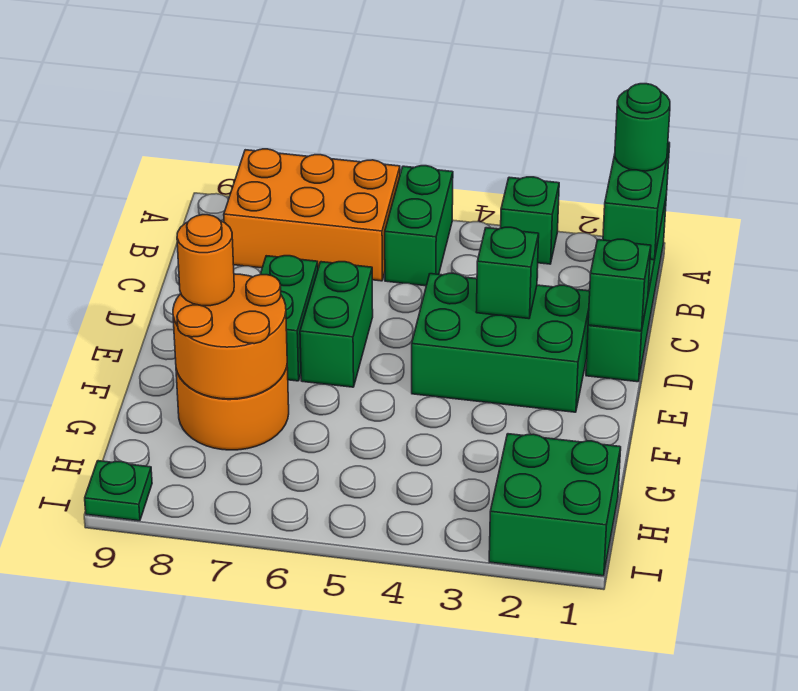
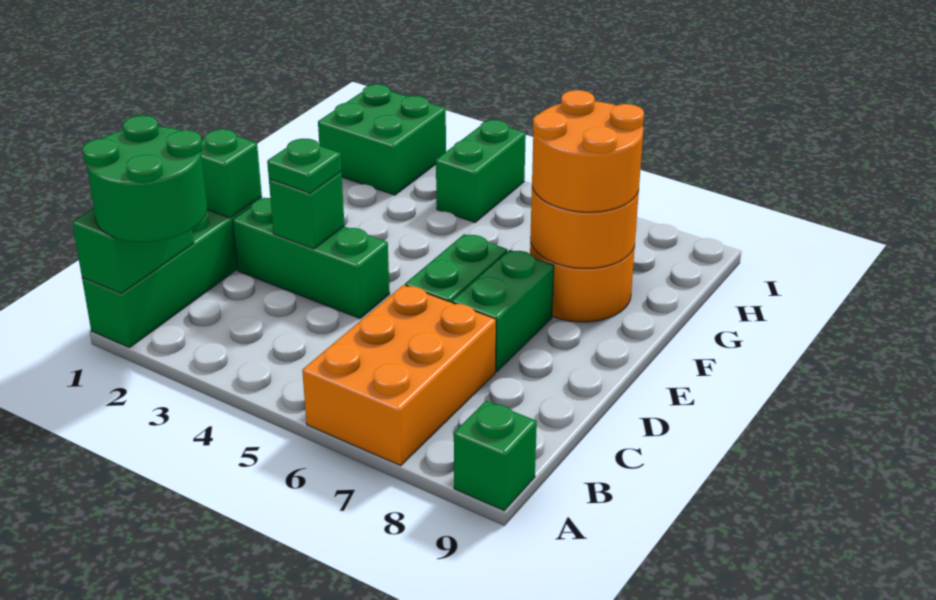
green 1x1 round brick [615,84,670,171] -> green 2x2 round brick [82,115,207,242]
green 1x1 brick [501,177,559,264] -> green 1x1 brick moved to [454,401,537,511]
green 1x2 brick [385,166,453,286] -> green 1x2 brick moved to [436,120,526,222]
orange 2x3 brick [224,149,400,281] -> orange 2x3 brick turned to [302,285,496,466]
green 2x3 brick [412,273,590,412] -> green 1x3 brick [232,198,390,318]
orange 1x1 round brick [177,215,234,306] -> orange 2x2 round brick [532,90,644,212]
green 1x1 plate [85,461,152,521] -> green 1x1 plate moved to [267,139,342,193]

